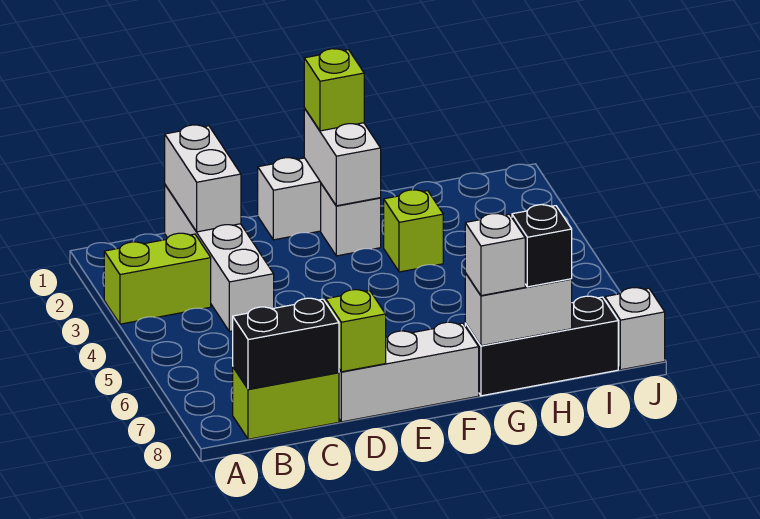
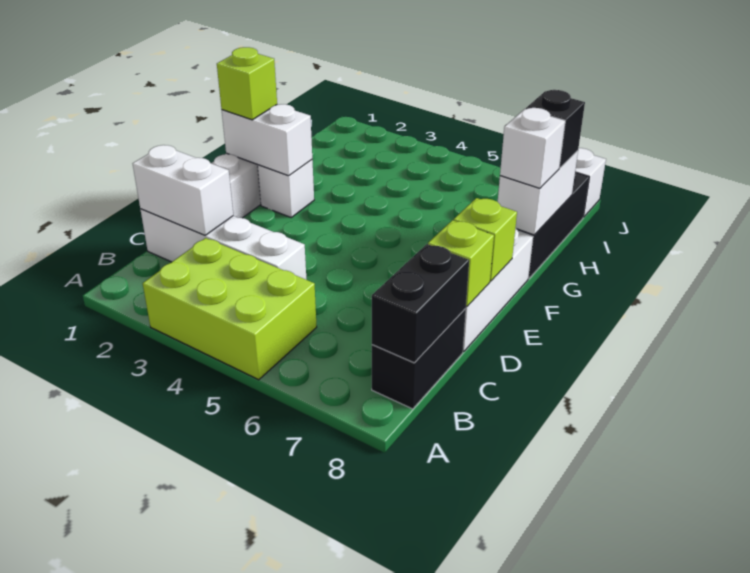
lime 1x2 brick [104,233,211,324] -> lime 2x3 brick [143,238,317,380]
lime 1x2 brick [233,367,339,439] -> black 1x2 brick [372,309,466,409]
lime 1x1 brick [384,190,443,272] -> lime 1x1 brick moved to [454,198,517,281]

